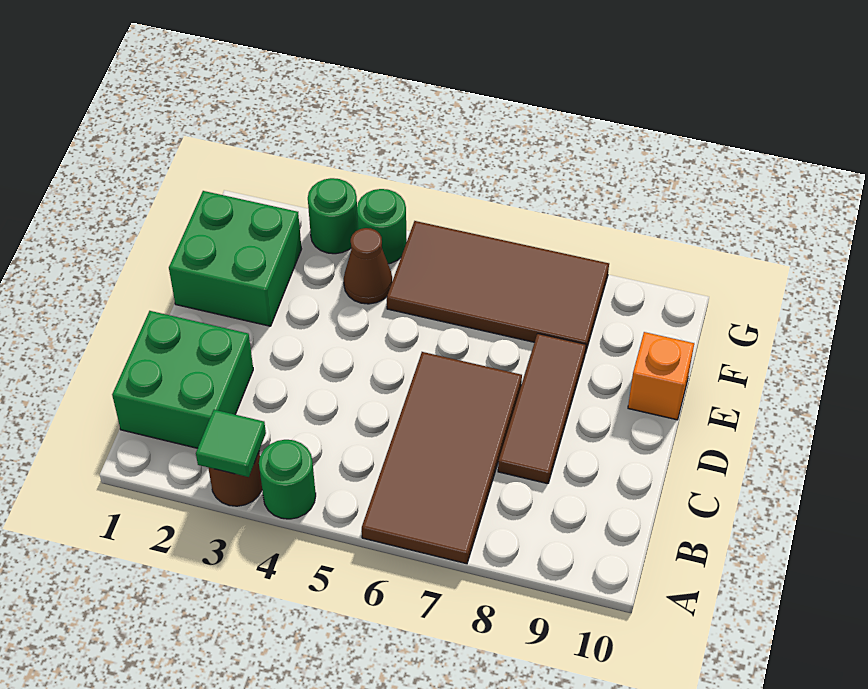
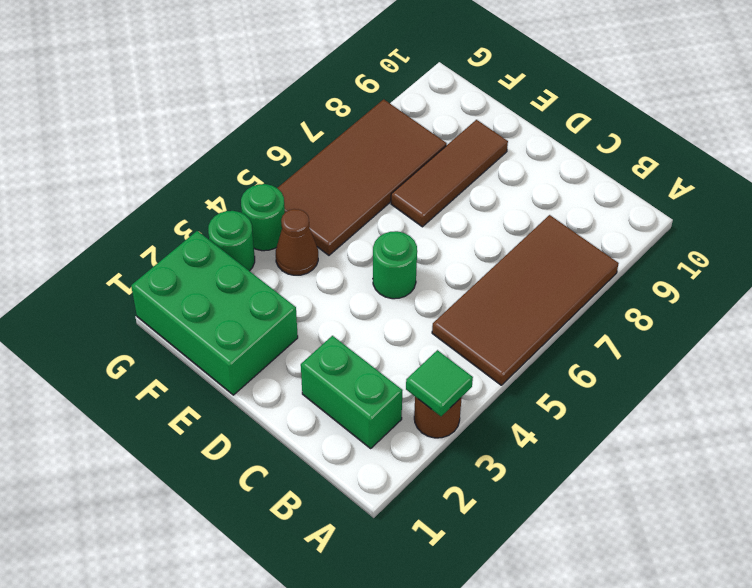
green 1x1 round brick [259,440,316,519] -> green 1x1 round brick moved to [373,231,417,299]
brown 2x4 tile [362,352,522,564] -> brown 2x4 tile turned to [432,215,619,385]
green 2x2 brick [112,311,253,448] -> green 1x2 brick [301,336,403,448]
brown 1x3 tile [498,334,586,484] -> brown 1x3 tile turned to [391,120,508,227]
green 2x2 brick [169,191,301,326] -> green 2x3 brick [131,231,298,395]
orange 1x1 brick [628,332,694,420] -> none

